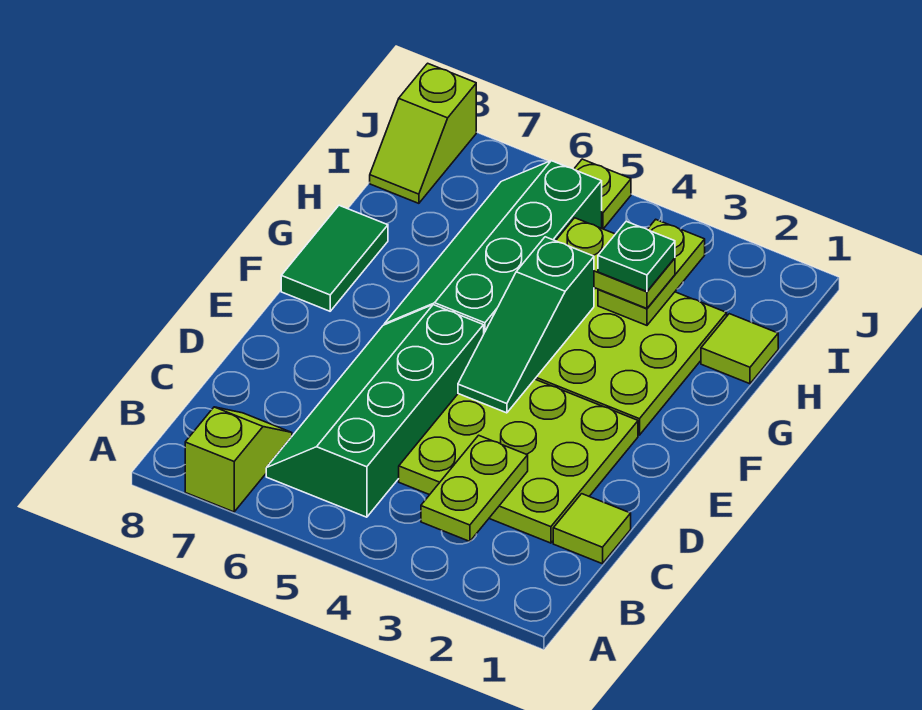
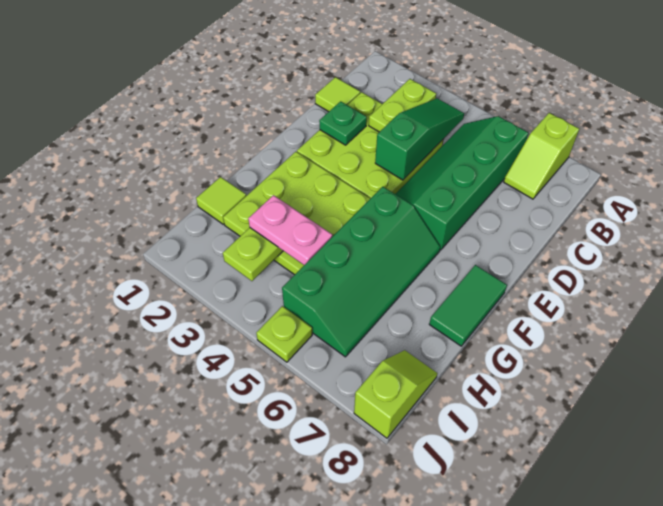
green 2x4 slope [266,305,484,517] -> green 2x4 slope turned to [396,116,529,250]
green 1x3 slope [458,237,594,413] -> green 1x3 slope moved to [375,98,464,180]
lime 1x2 plate [556,218,675,308] -> pink 1x2 plate [248,195,332,265]
green 1x1 plate [598,221,675,291] -> green 1x1 plate moved to [319,101,367,145]

